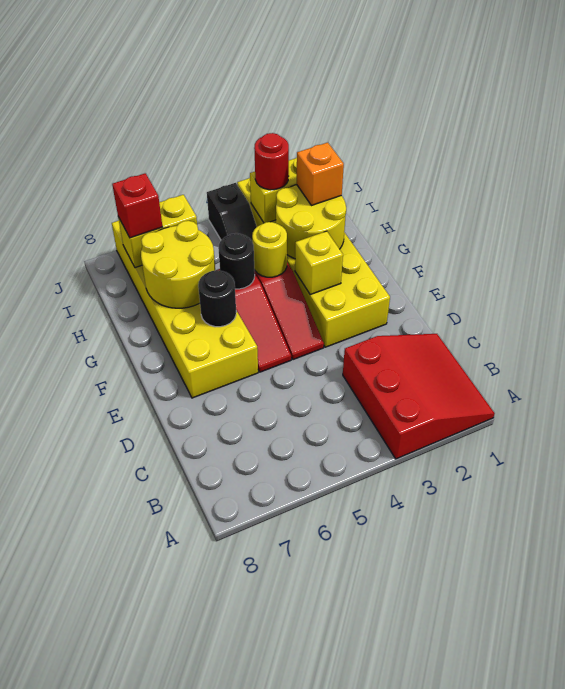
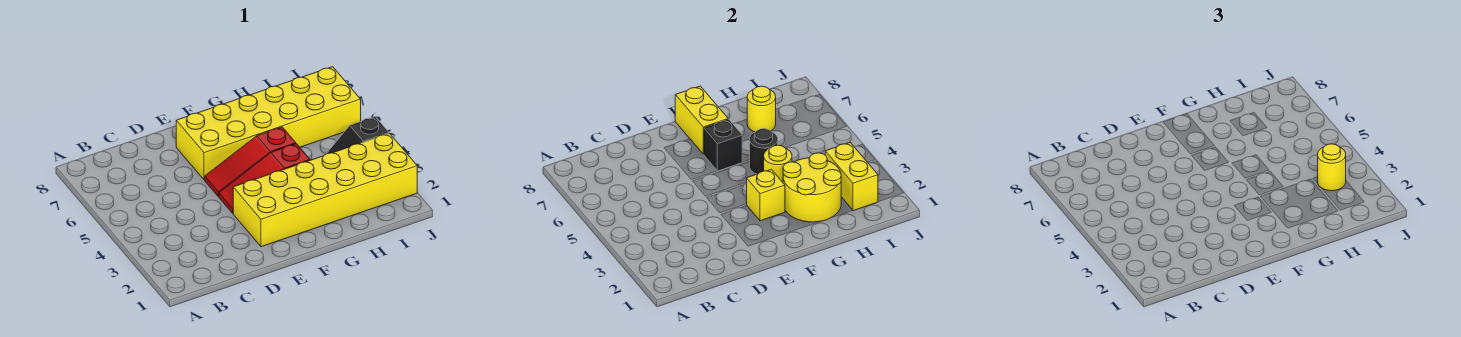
red 3x3 slope [343,334,495,459] -> none
black 1x1 round brick [198,270,236,327] -> black 1x1 brick [704,119,742,171]
yellow 2x2 round brick [141,221,215,308] -> yellow 1x1 round brick [747,86,776,132]
orange 1x1 brick [297,143,344,206] -> none
red 1x1 round brick [254,133,289,190] -> yellow 1x1 round brick [1318,144,1346,191]
yellow 1x2 brick [118,195,197,268] -> yellow 1x2 brick moved to [675,86,728,154]
red 1x1 brick [112,173,162,238] -> none

